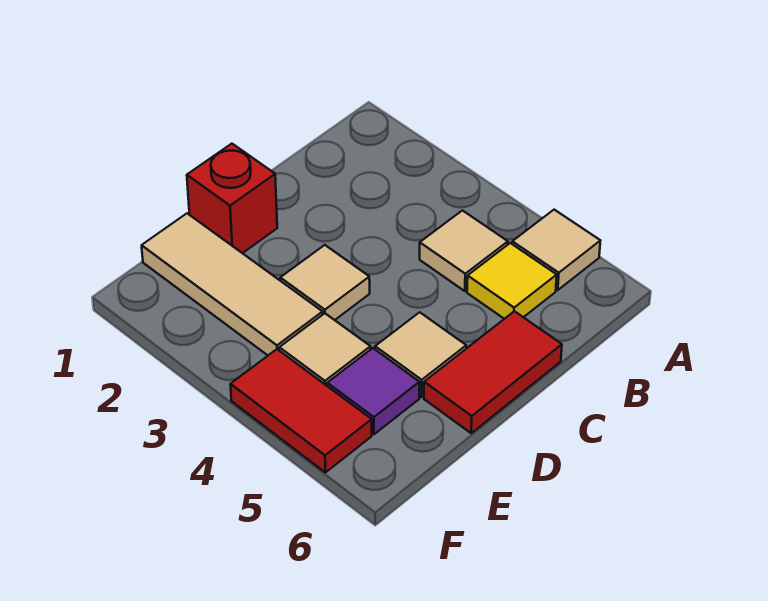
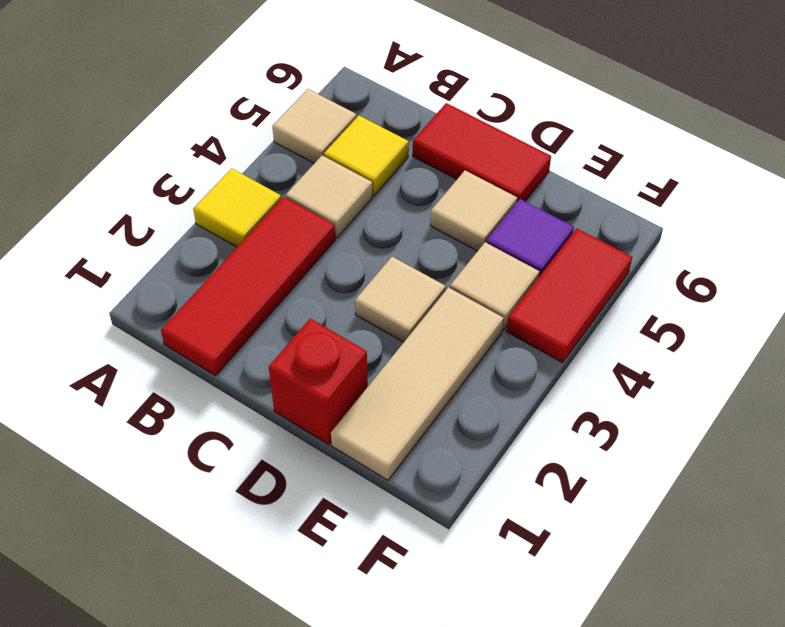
none -> yellow 1x1 tile [193,168,281,247]
none -> red 1x3 tile [161,197,335,376]

